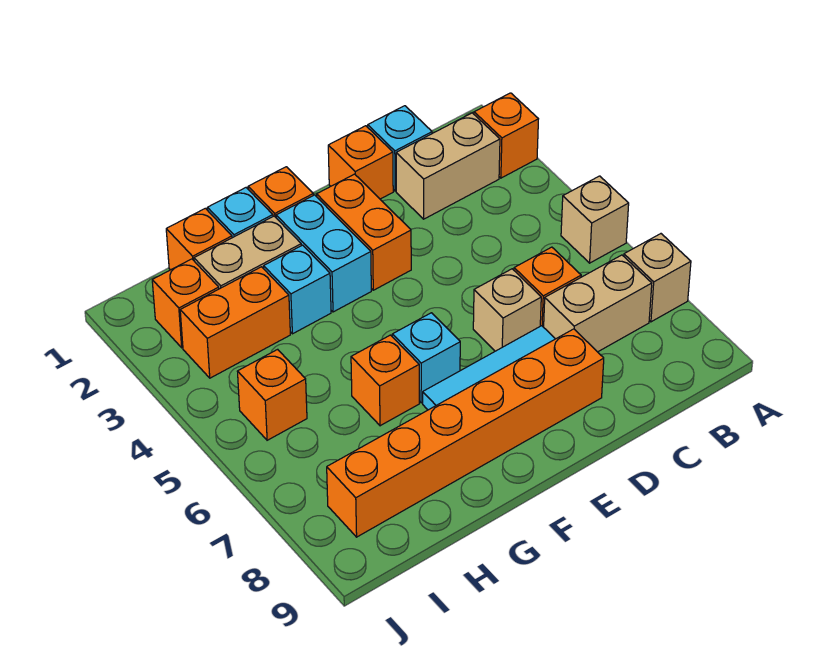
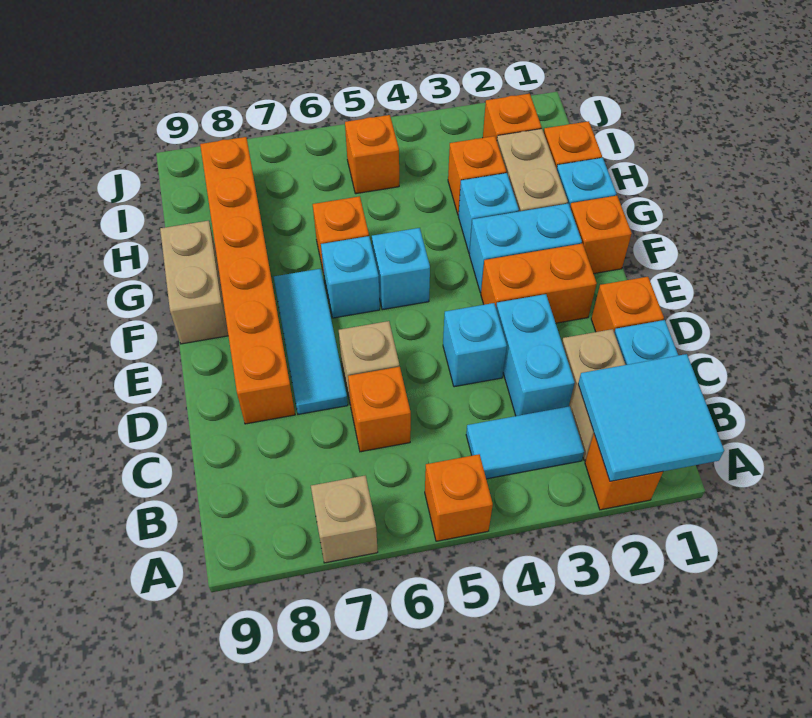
none -> cyan 2x2 tile [578,354,724,481]
tan 1x1 brick [561,176,629,263] -> orange 1x1 brick [425,454,493,541]
none -> cyan 1x2 tile [466,406,584,479]
tan 1x2 brick [544,255,652,352] -> tan 1x2 brick moved to [160,221,228,344]
none -> cyan 1x2 brick [496,294,575,416]
none -> cyan 1x1 brick [443,303,507,387]
none -> cyan 1x1 brick [372,228,430,310]
orange 1x2 brick [180,267,290,378] -> orange 1x1 brick [448,136,506,215]

